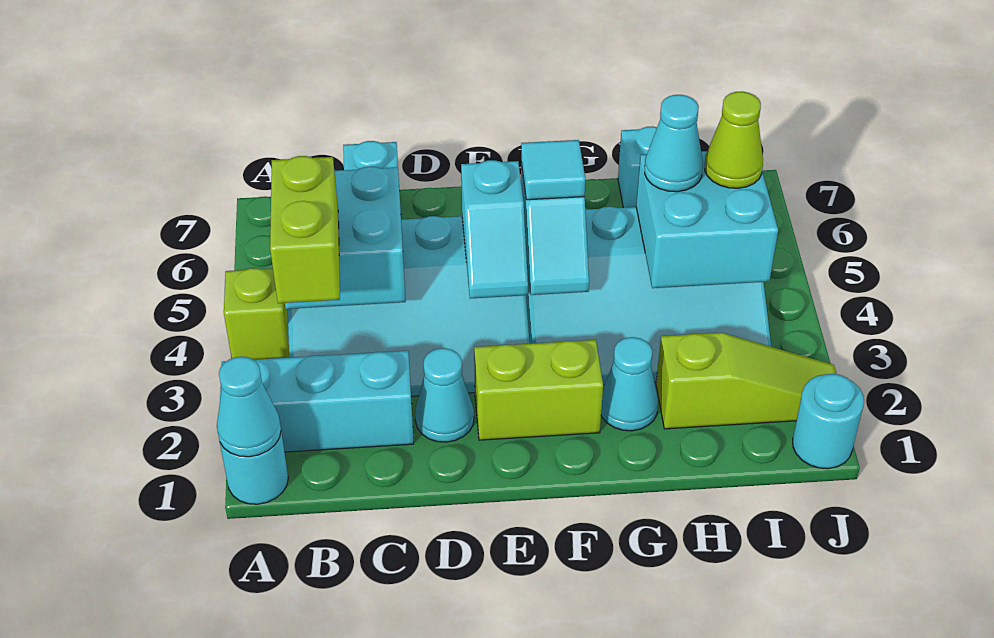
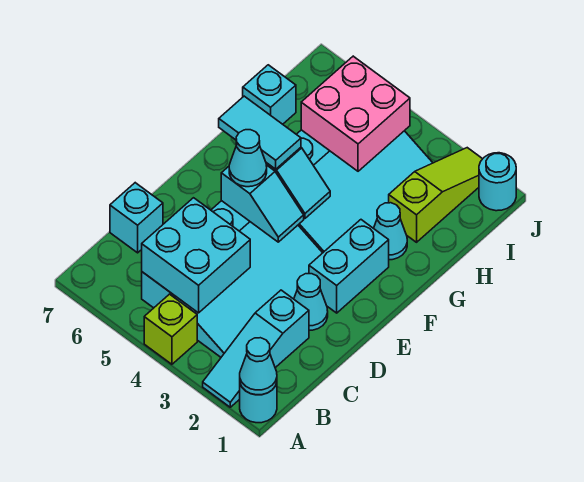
cyan 1x3 brick [220,351,414,452] -> cyan 1x3 slope [203,290,309,407]
lime 1x2 brick [270,156,340,303] -> none
lime 1x2 brick [474,340,603,440] -> cyan 1x2 brick [309,220,389,313]
cyan 1x1 tile [521,140,585,200] -> cyan 1x2 tile [219,96,301,169]
cyan 2x2 brick [636,151,778,288] -> pink 2x2 brick [301,56,410,171]
cyan 1x1 cone [645,95,703,192] -> cyan 1x1 cone moved to [229,130,267,187]
lime 1x1 cone [705,91,763,188] -> none

